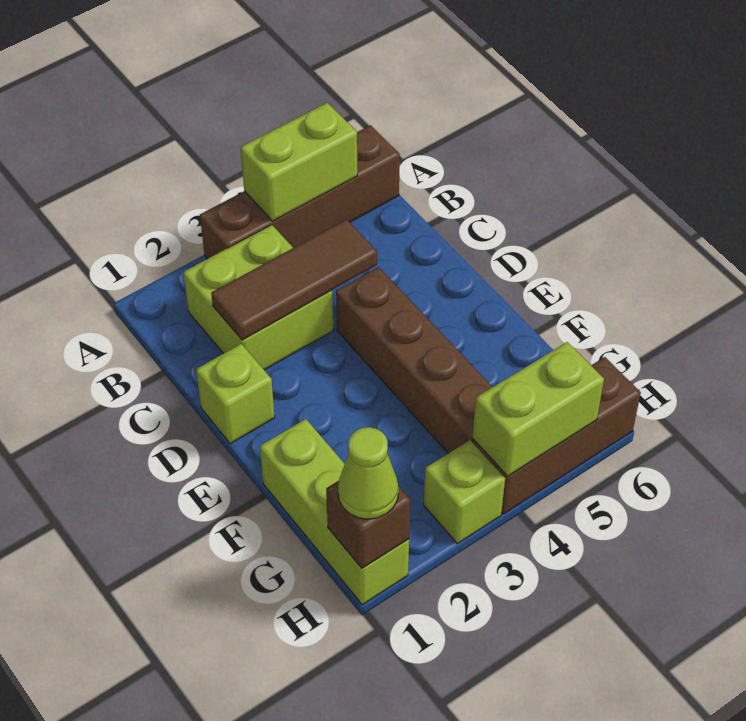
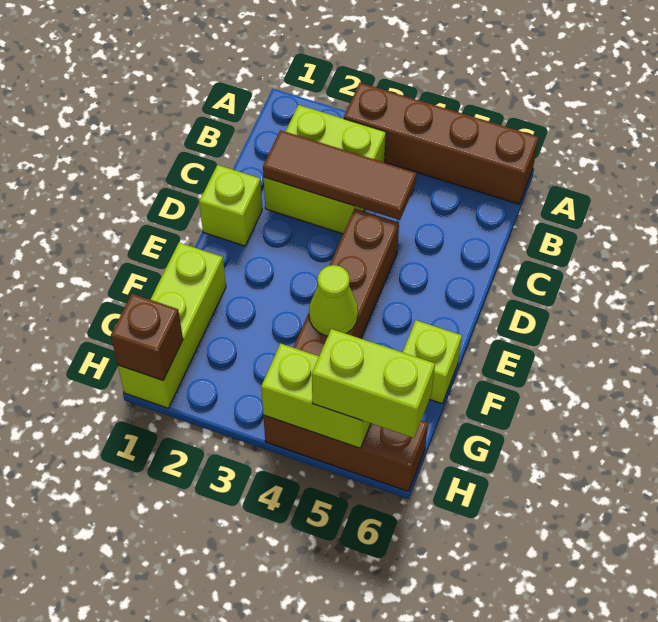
lime 1x2 brick [241,103,357,221] -> lime 1x2 brick moved to [312,329,435,438]
lime 1x1 cone [338,427,399,519] -> lime 1x1 cone moved to [309,265,358,336]
lime 1x1 brick [424,440,505,544] -> lime 1x1 brick moved to [403,320,462,404]

